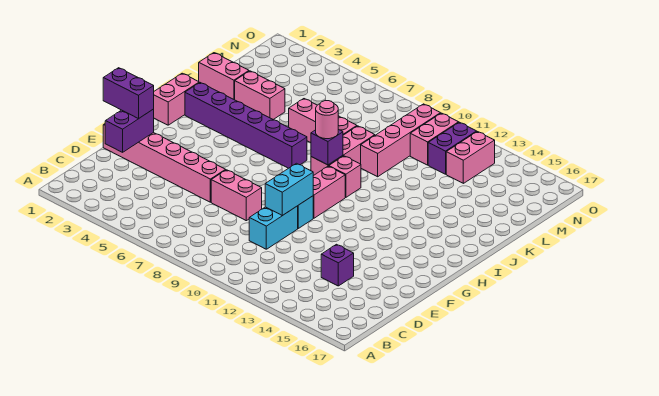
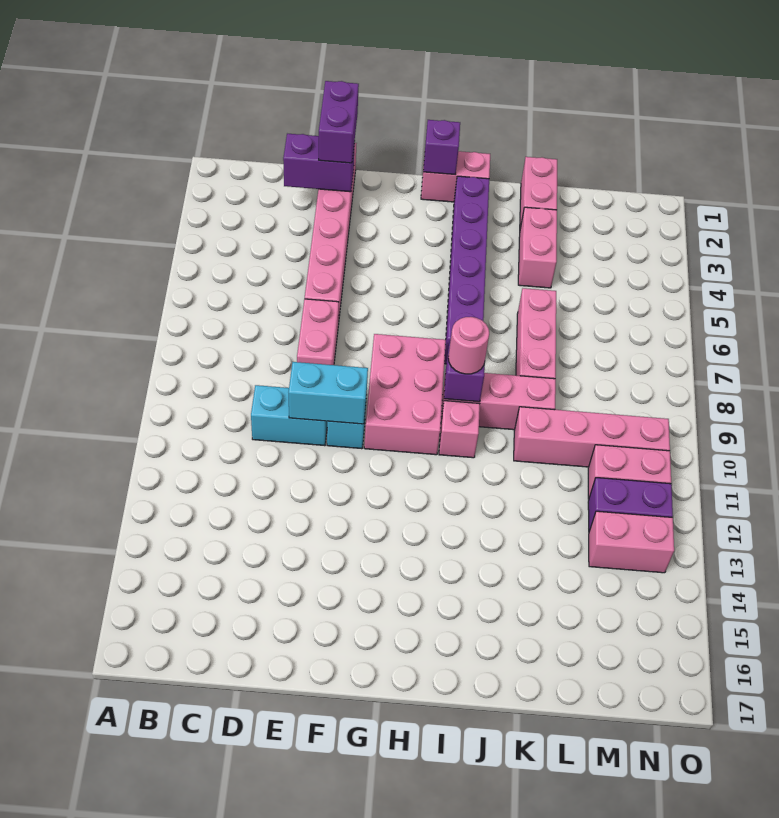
purple 1x1 brick [321,244,354,286] -> purple 1x1 brick moved to [423,120,460,175]
pink 1x2 brick [313,166,345,218] -> pink 2x3 brick [364,334,446,455]

